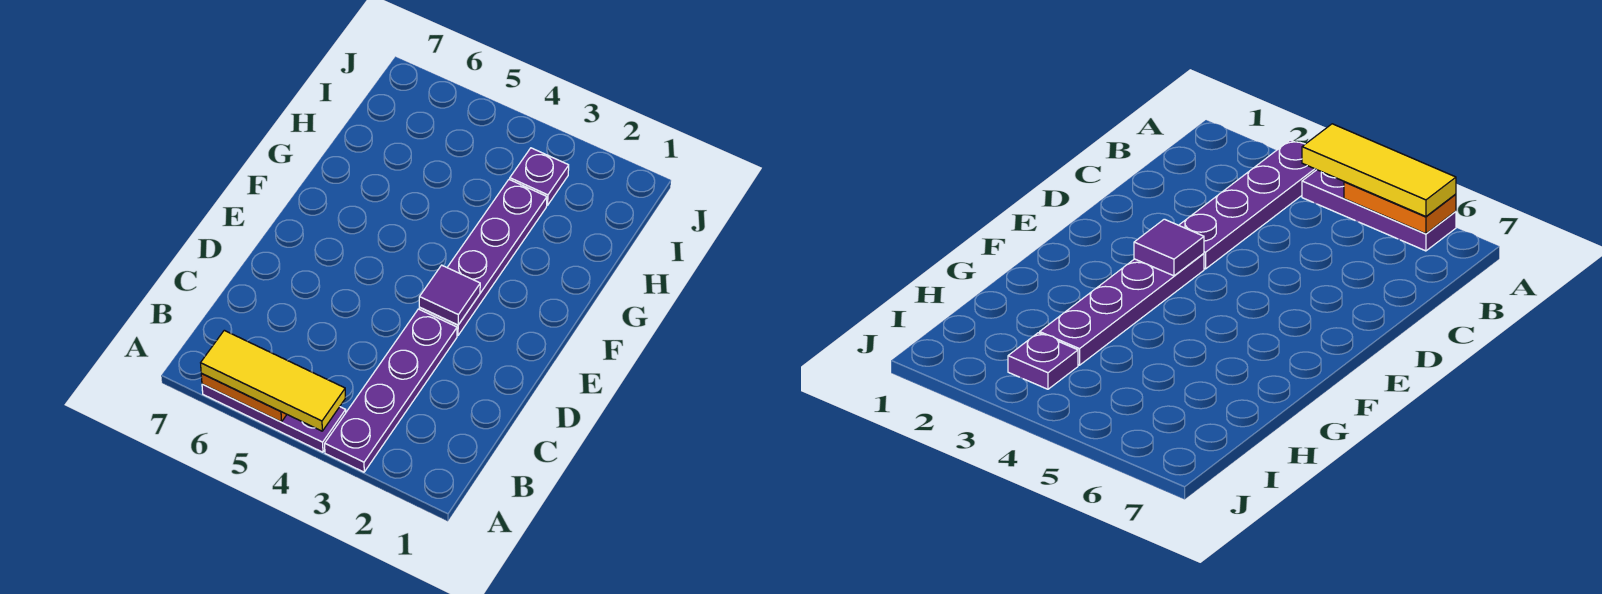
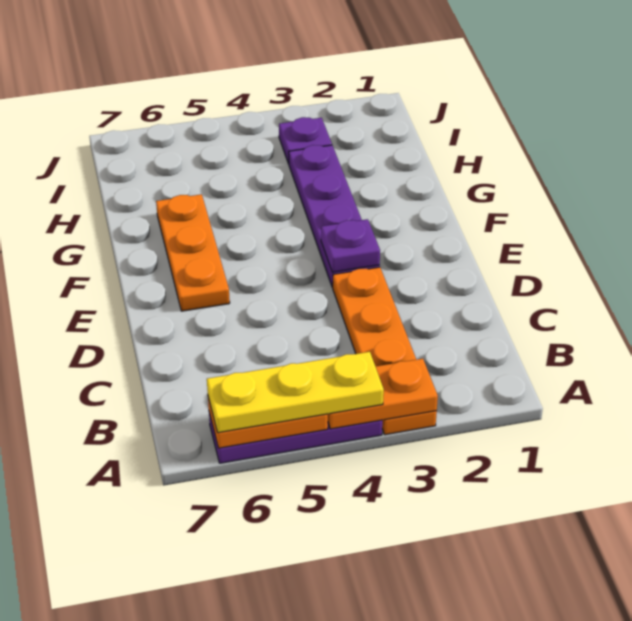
purple 1x4 plate [325,309,457,472] -> orange 1x4 plate [332,267,437,435]
none -> orange 1x2 plate [328,359,438,429]
yellow 1x3 tile [201,330,345,431] -> yellow 1x3 plate [207,352,384,433]
purple 1x1 tile [419,265,480,325] -> purple 1x1 plate [321,219,380,272]
none -> orange 1x3 plate [156,194,230,311]

